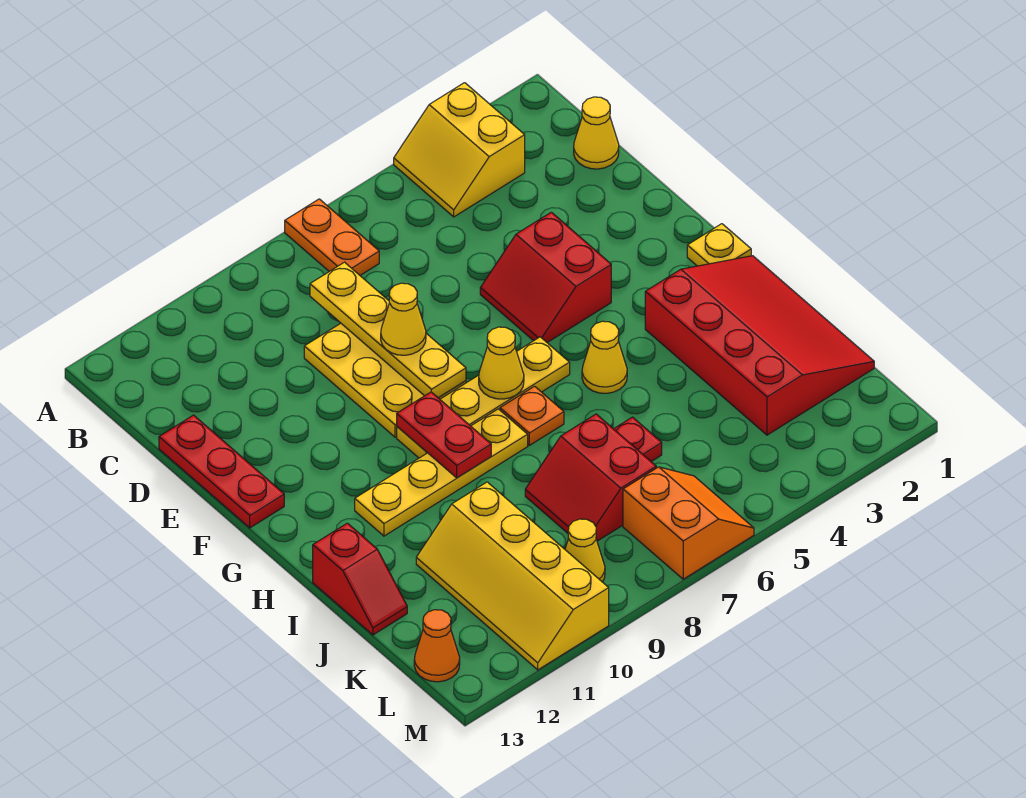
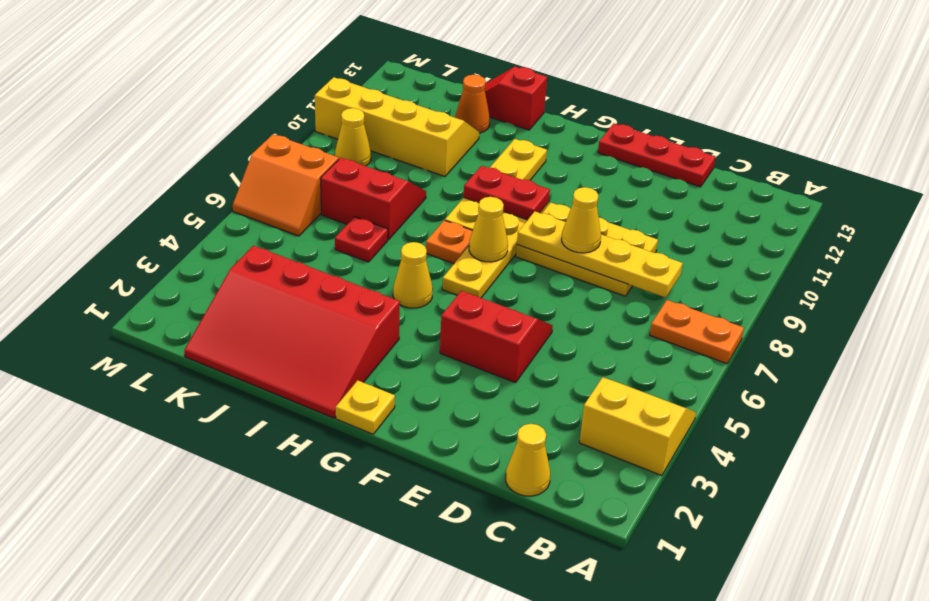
orange 1x1 cone [414,610,460,682] -> orange 1x1 cone moved to [455,75,490,133]

